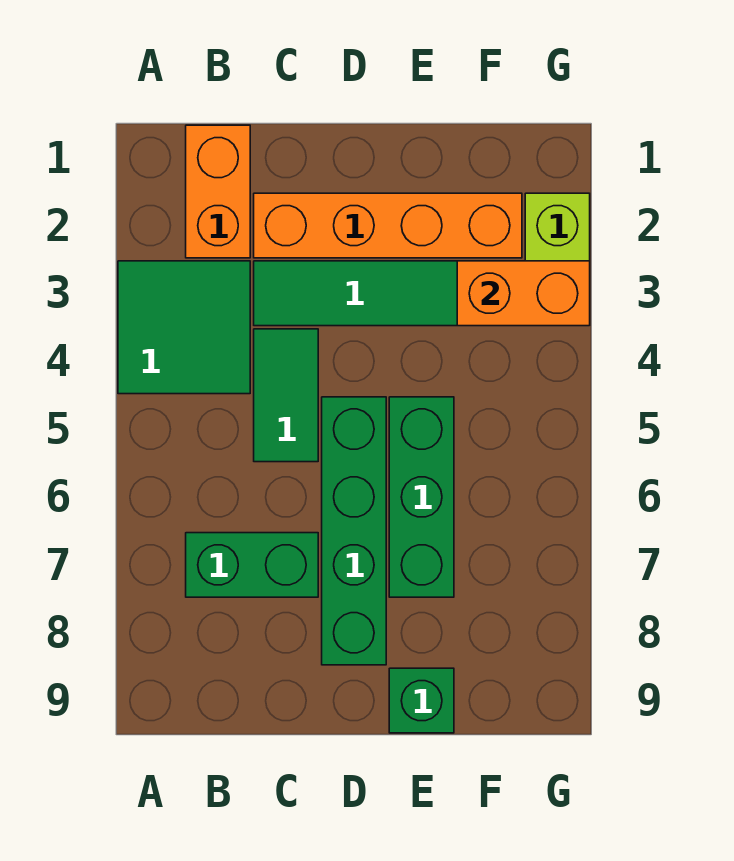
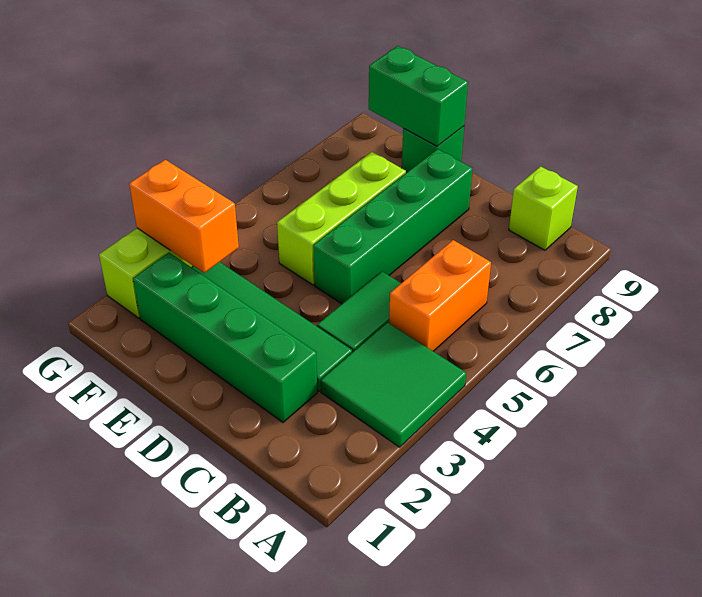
orange 1x2 brick [186,125,250,258] -> orange 1x2 brick moved to [389,240,491,351]
green 1x2 brick [186,533,318,597] -> green 1x2 brick moved to [369,46,468,146]
none -> lime 1x1 brick [509,166,578,250]
orange 1x4 brick [254,193,522,258] -> green 1x4 brick [133,253,317,422]
green 1x3 brick [389,397,454,597] -> lime 1x3 brick [277,152,406,285]

